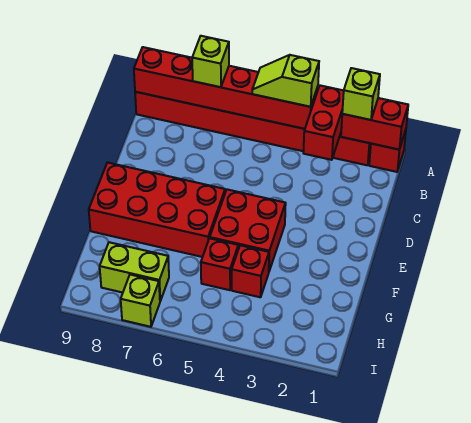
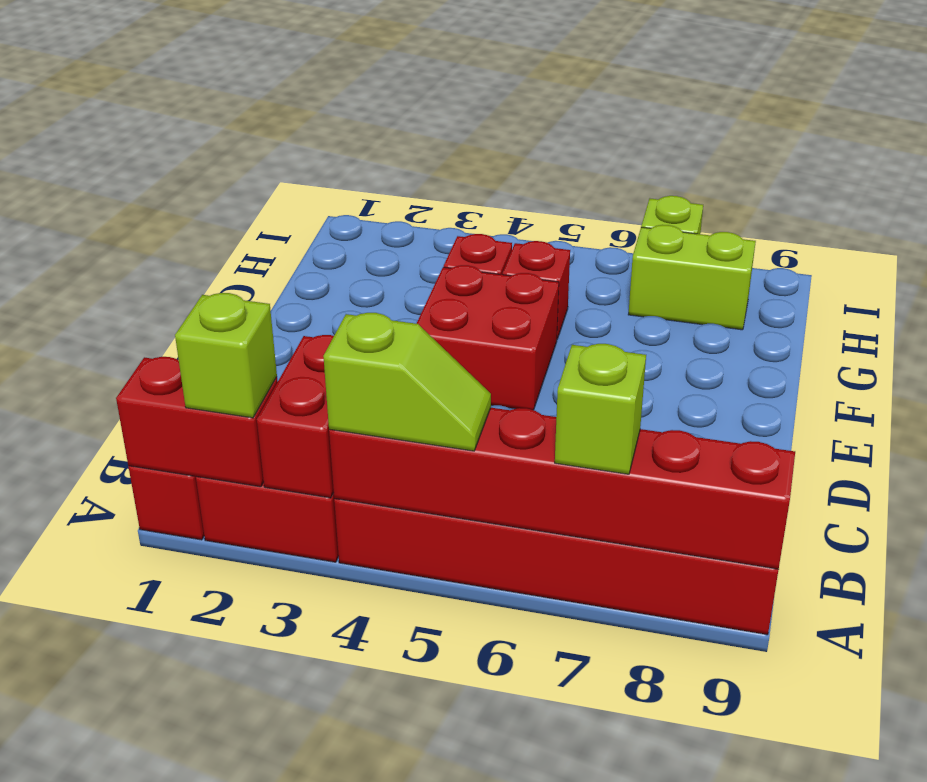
red 2x4 brick [89,162,225,257] -> none

